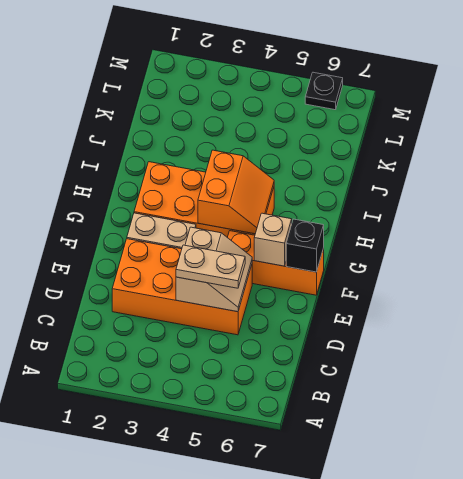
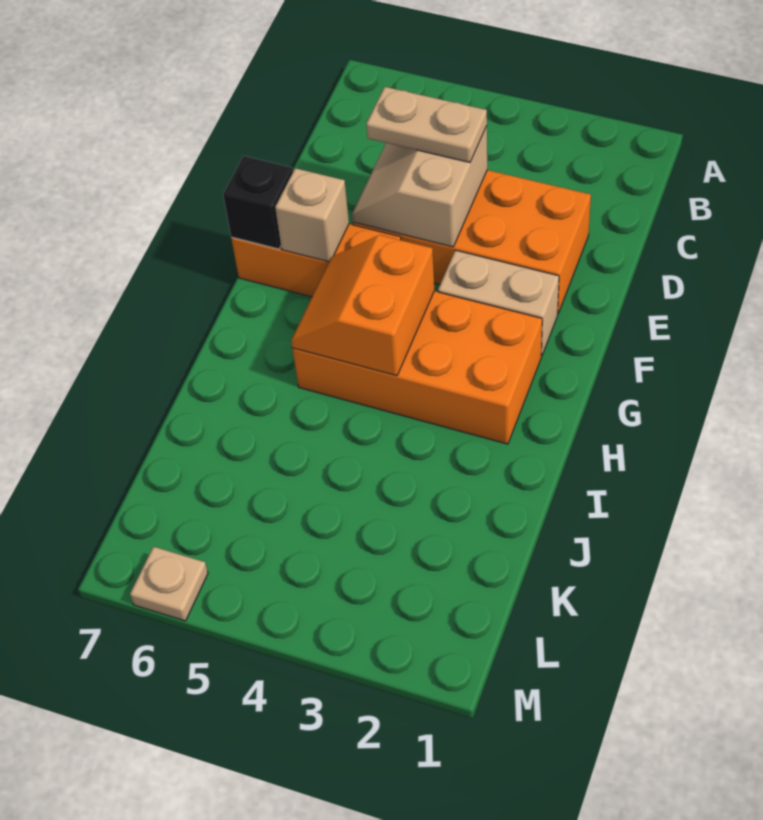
black 1x1 plate [305,72,343,110] -> tan 1x1 plate [130,547,208,621]

